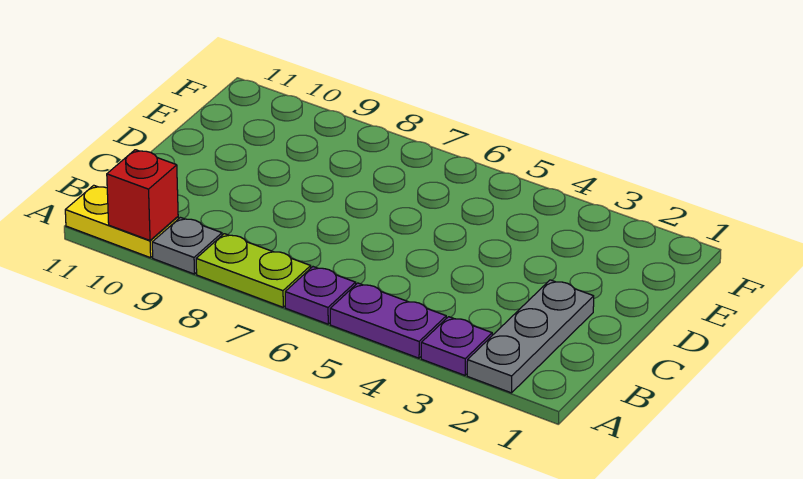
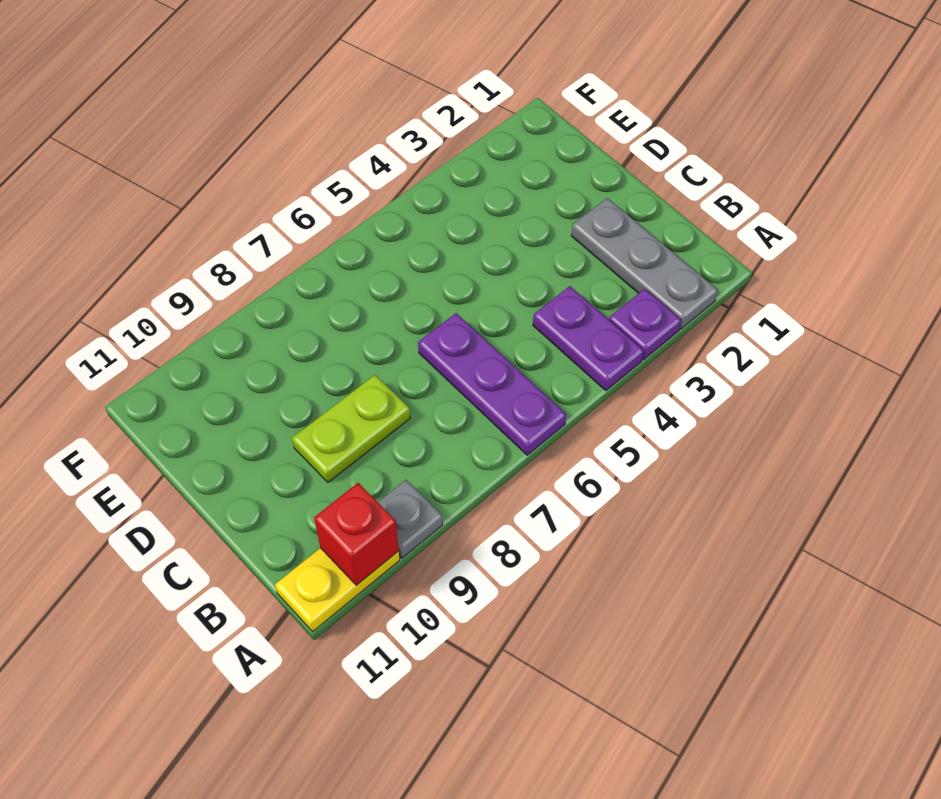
purple 1x2 plate [330,283,446,358] -> purple 1x2 plate turned to [533,286,644,391]
purple 1x1 plate [285,267,356,324] -> purple 1x3 plate [418,313,566,455]
lime 1x2 plate [196,234,311,307] -> lime 1x2 plate moved to [292,375,410,482]

